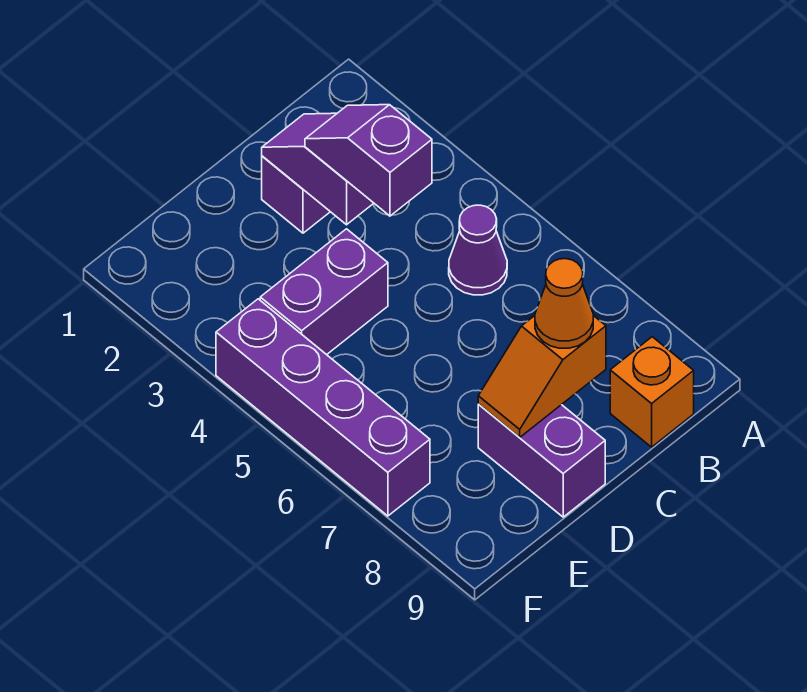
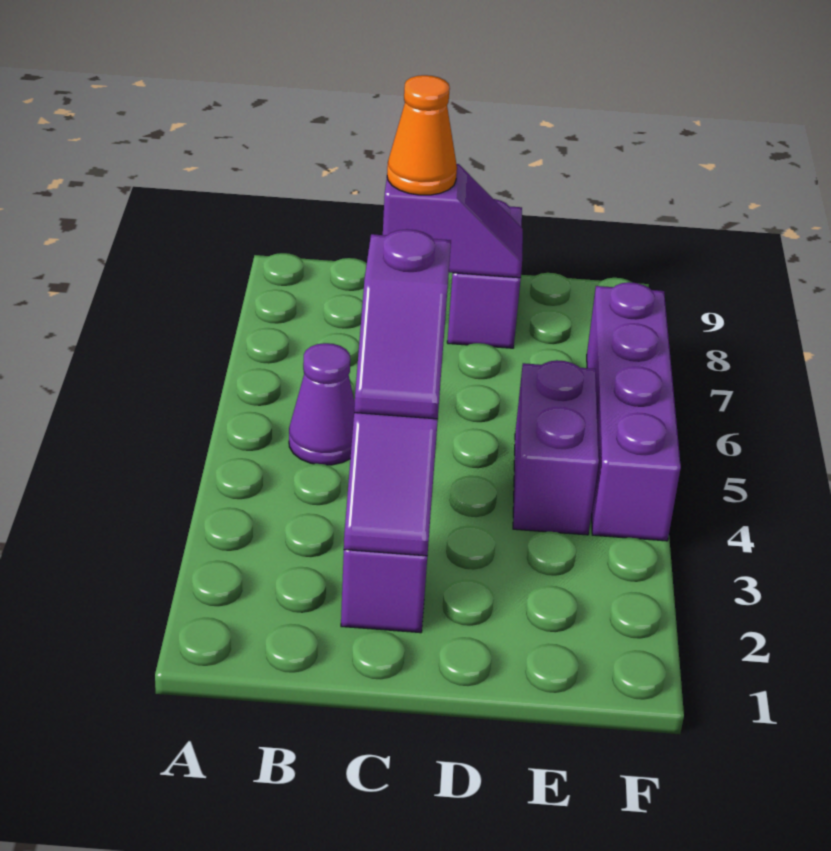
orange 1x1 brick [610,337,694,447] -> none
orange 1x2 slope [478,315,606,438] -> purple 1x2 slope [383,164,523,278]
purple 1x2 brick [260,229,388,355] -> purple 1x2 brick turned to [513,360,599,535]

